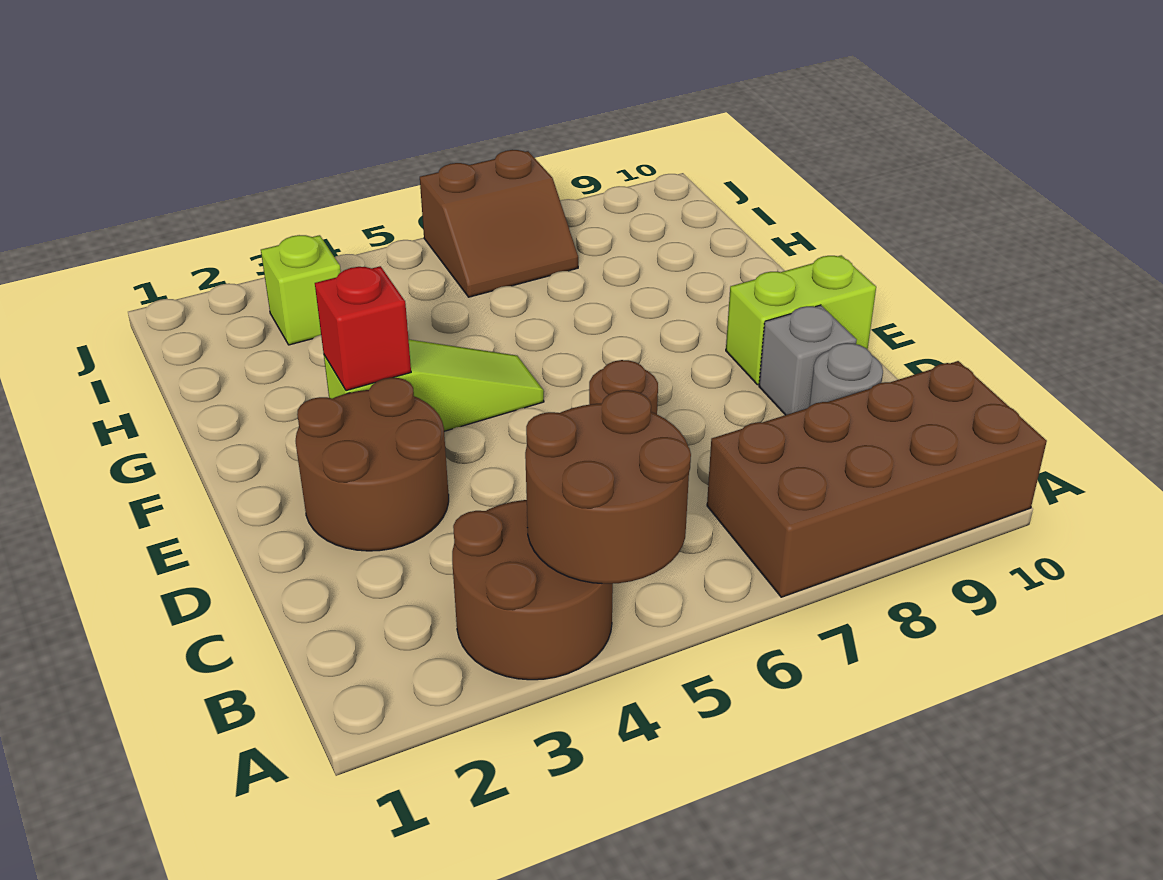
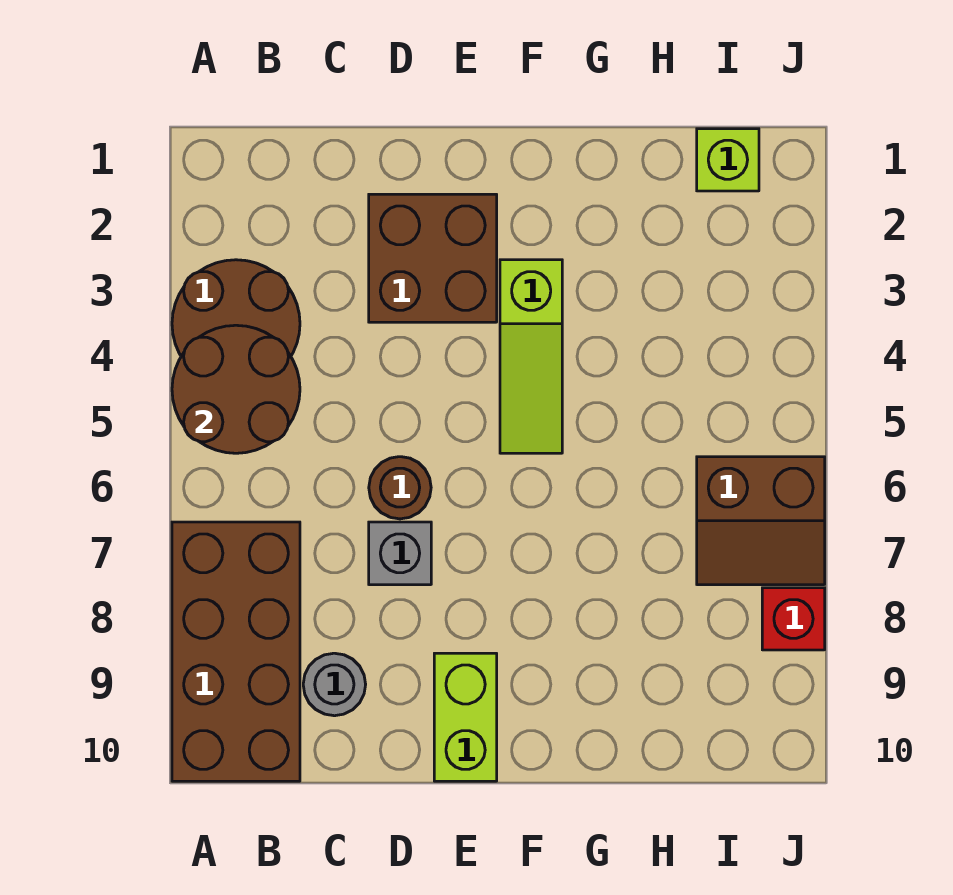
brown 2x2 round brick [296,378,449,551] -> brown 2x2 brick [369,194,497,322]
grey 1x1 brick [759,305,857,415] -> grey 1x1 brick moved to [369,522,431,585]
red 1x1 brick [315,266,411,391] -> red 1x1 brick moved to [762,588,825,650]
lime 1x1 brick [261,235,341,345] -> lime 1x1 brick moved to [697,129,759,191]
brown 2x2 slope [420,150,578,297] -> brown 2x2 slope turned to [697,457,825,585]

